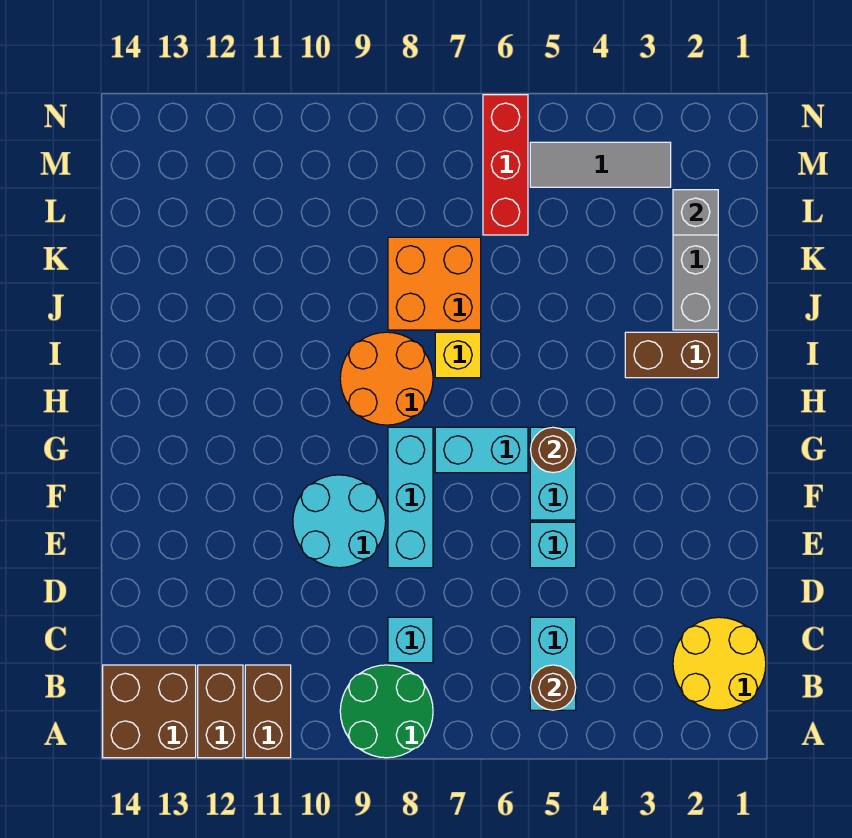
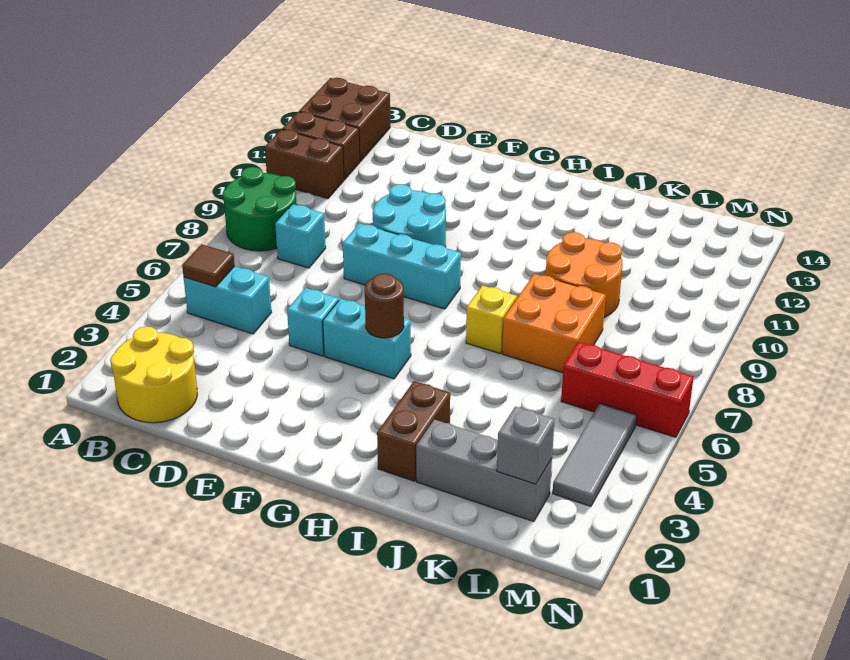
brown 1x1 round brick [530,665,576,710] -> brown 1x1 tile [182,244,235,287]
cyan 1x2 brick [435,427,528,473] -> none
orange 2x2 round brick [340,332,433,425] -> orange 2x2 round brick moved to [546,232,623,317]

